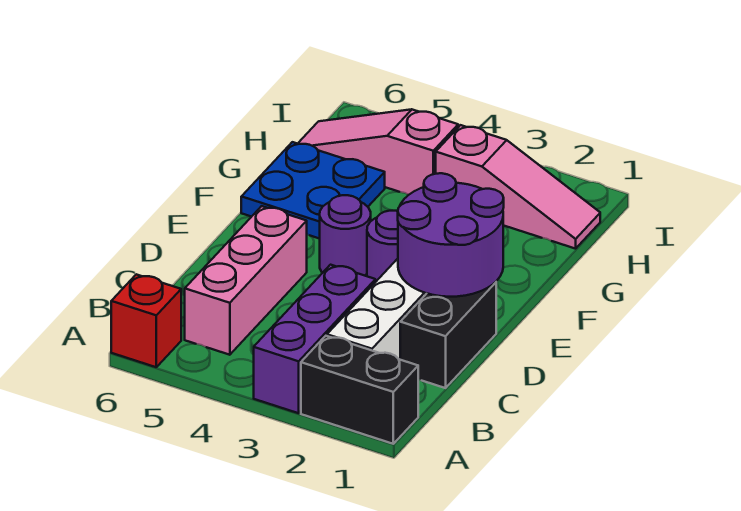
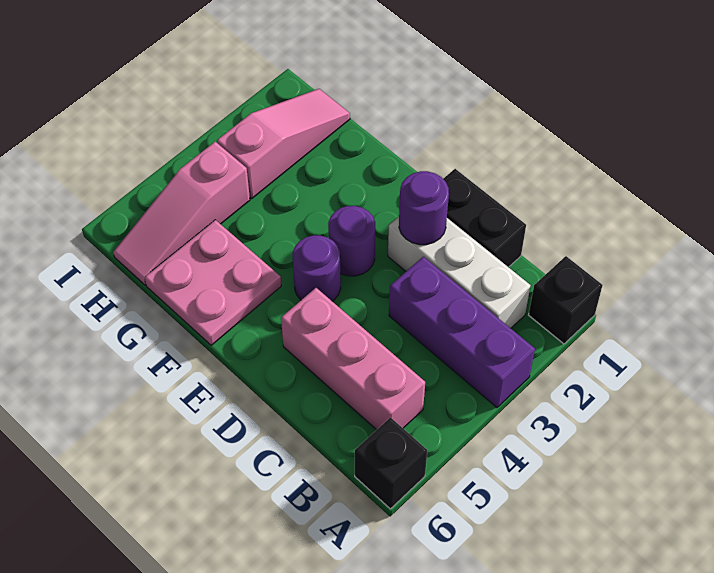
black 1x2 brick [301,336,418,444] -> black 1x1 brick [529,256,603,344]
red 1x1 brick [111,274,181,367] -> black 1x1 brick [355,417,427,509]
purple 2x2 round brick [398,173,504,297] -> purple 1x1 round brick [399,171,449,245]
blue 2x2 plate [241,142,385,239] -> pink 2x2 plate [145,220,281,345]

